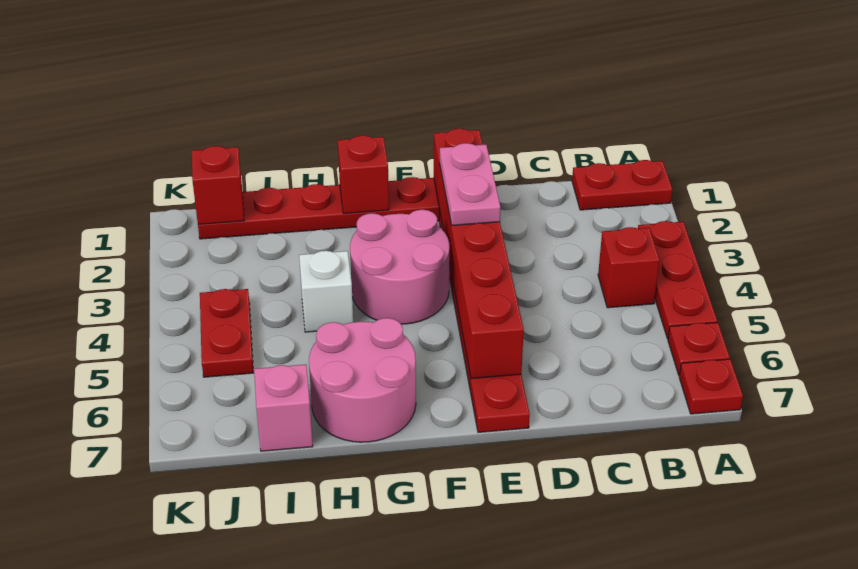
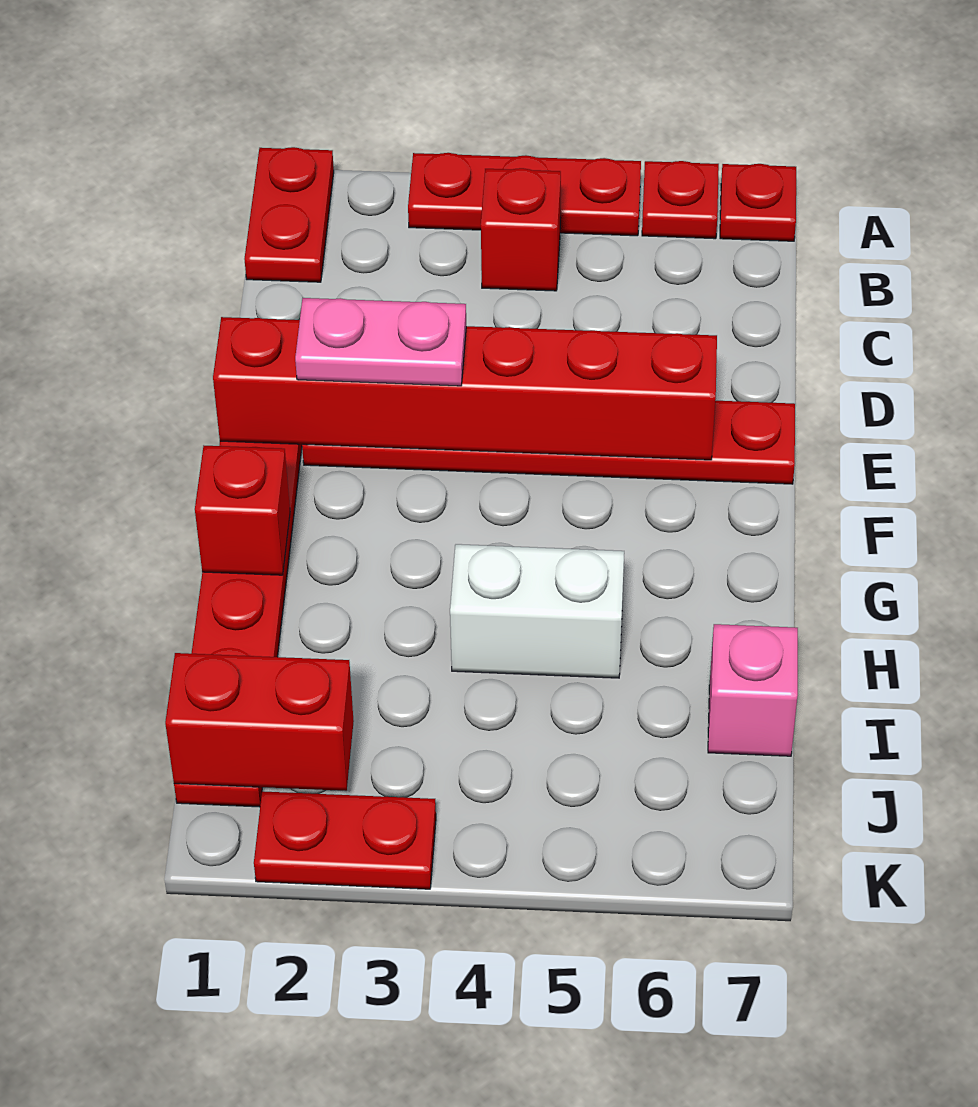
pink 2x2 round brick [350,210,450,324] -> none
pink 2x2 round brick [309,318,416,442] -> none
white 1x1 brick [299,251,353,332] -> white 1x2 brick [450,544,624,678]
red 1x1 brick [192,146,244,224] -> red 1x2 brick [165,653,354,791]
red 1x2 plate [200,289,253,377] -> red 1x2 plate moved to [254,791,436,889]

